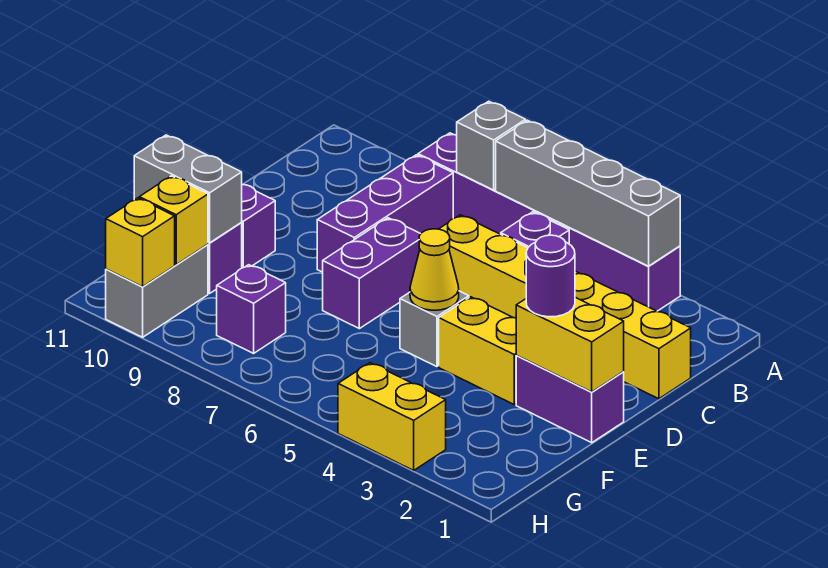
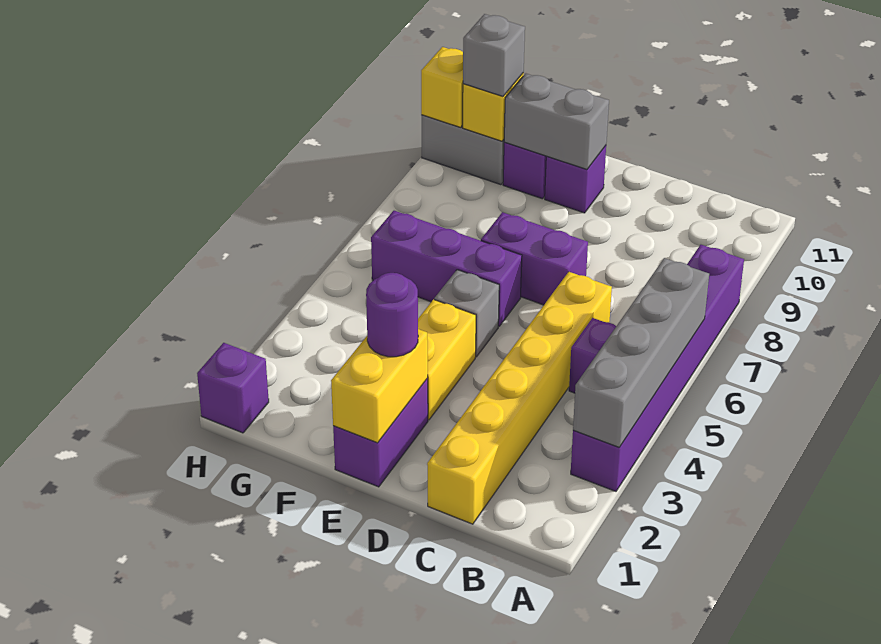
grey 1x1 brick [457,101,526,190] -> grey 1x1 brick moved to [463,14,525,96]
purple 1x3 brick [317,155,453,272] -> purple 1x3 brick moved to [371,211,522,326]
yellow 1x1 cone [410,229,459,310] -> none
grey 1x2 brick [134,135,242,243] -> grey 1x2 brick turned to [504,74,609,169]
purple 1x1 brick [217,265,286,353] -> purple 1x1 brick moved to [197,343,269,433]
yellow 1x2 brick [338,363,446,470] -> none

